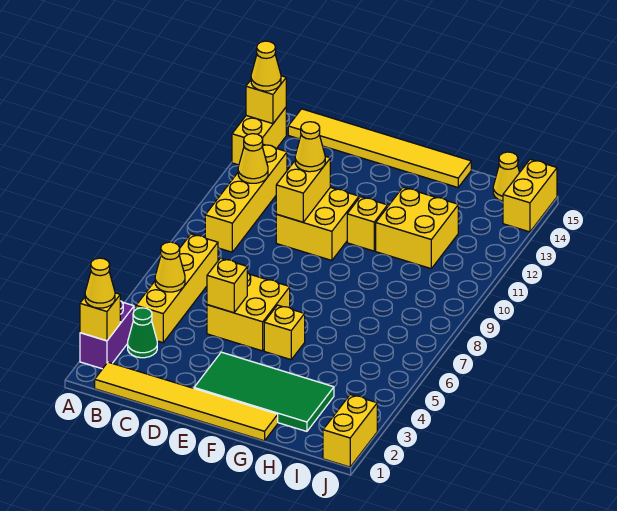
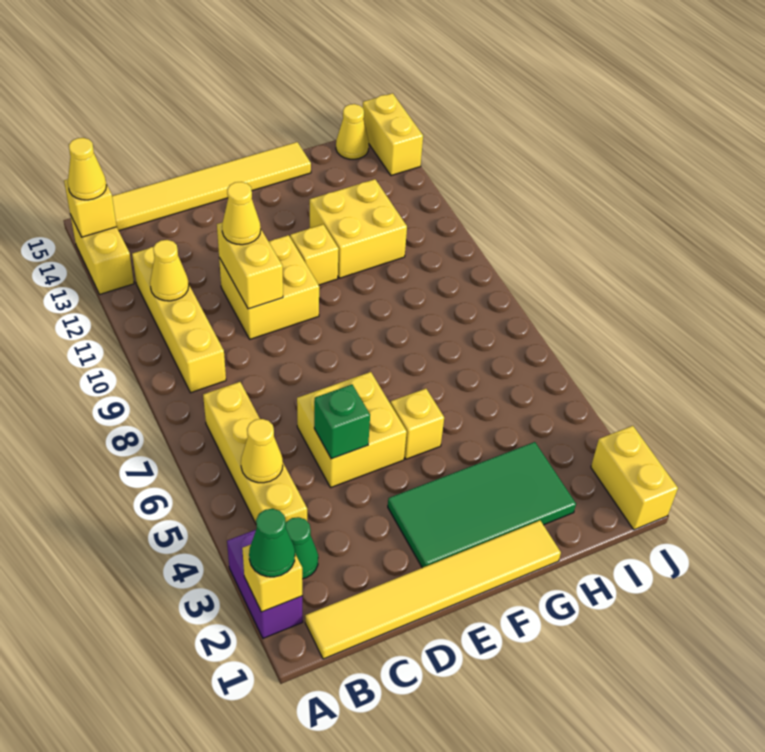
yellow 1x1 cone [85,258,115,308] -> green 1x1 cone [249,509,295,577]
yellow 1x1 brick [207,258,247,313] -> green 1x1 brick [314,385,370,459]

